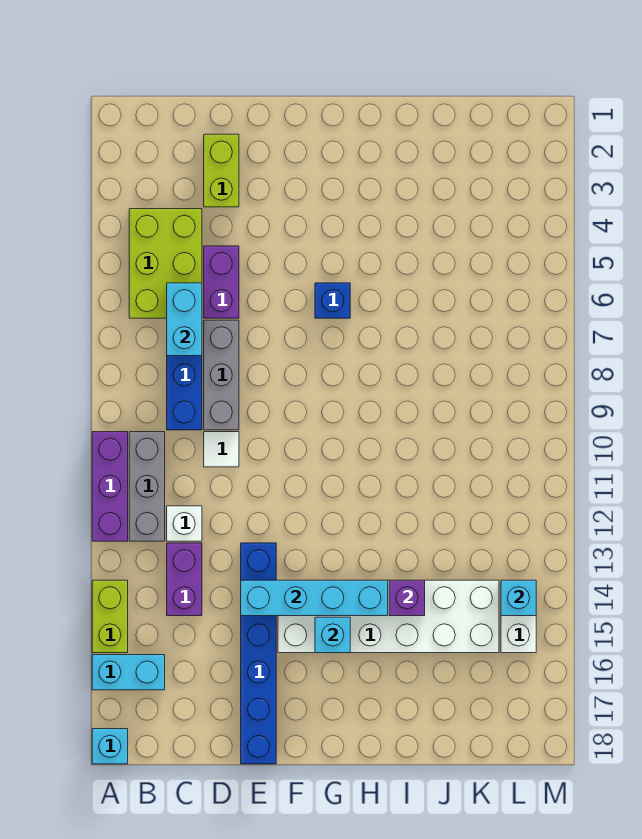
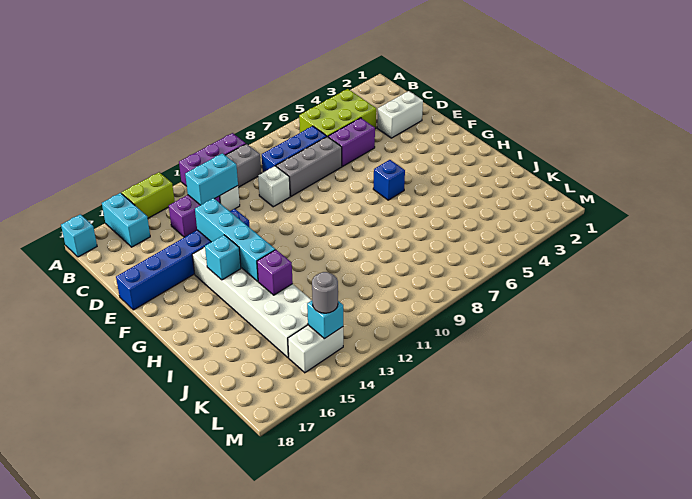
cyan 1x2 brick [167,283,202,356] -> cyan 1x2 brick moved to [185,153,238,205]
lime 1x2 brick [204,134,239,207] -> white 1x2 brick [377,91,423,138]
white 1x1 tile [204,432,239,467] -> white 1x1 brick [258,166,290,207]
none -> grey 1x1 round brick [312,272,338,313]

